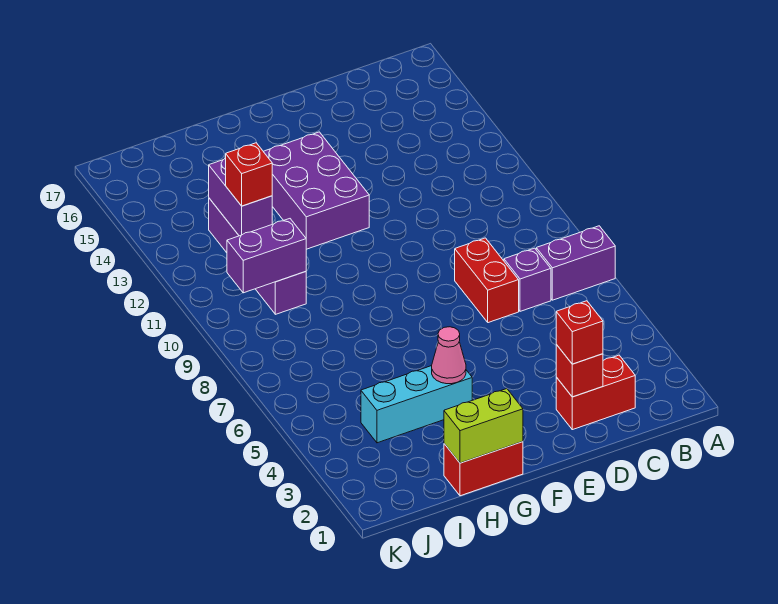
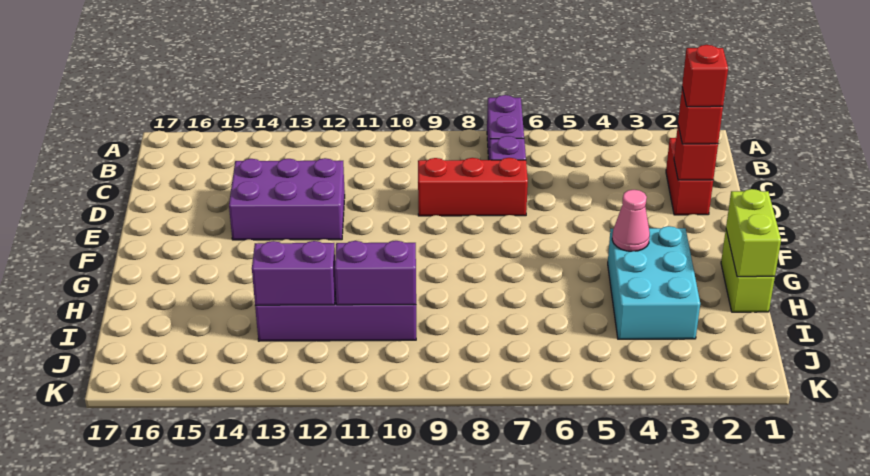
red 1x2 brick [455,238,519,323] -> red 1x3 brick [418,158,528,216]
purple 2x3 brick [263,132,369,249] -> purple 2x3 brick moved to [229,158,345,240]
red 1x2 brick [444,442,523,496] -> lime 1x2 brick [721,230,775,312]
cyan 1x3 brick [361,366,472,443] -> cyan 2x3 brick [608,226,700,339]
purple 1x2 brick [227,219,306,293] -> purple 1x2 brick turned to [335,241,416,305]
red 1x1 brick [226,143,272,206] -> red 1x1 brick moved to [682,45,728,107]

